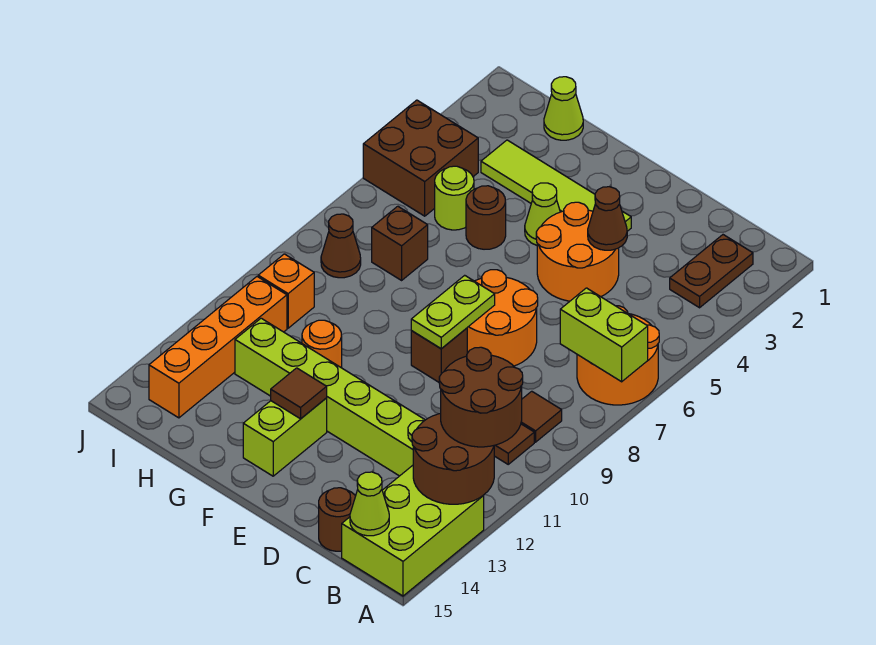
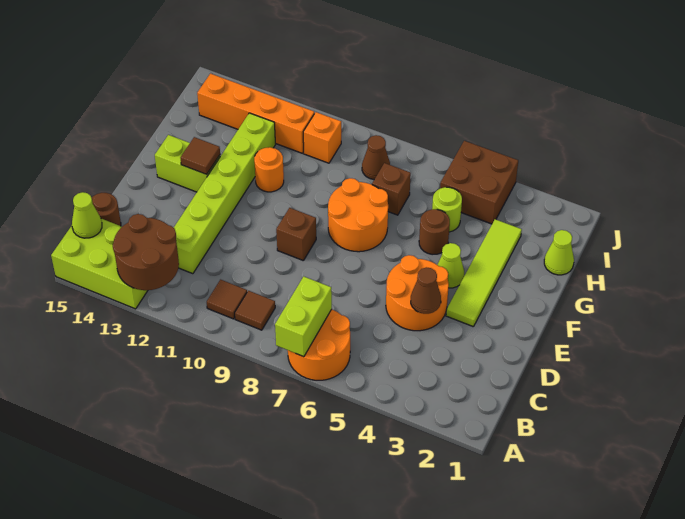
brown 2x2 round brick [439,347,523,447] -> none
brown 1x2 plate [670,235,753,308] -> none
orange 2x2 round brick [467,270,538,366] -> orange 2x2 round brick moved to [328,178,388,252]
lime 1x2 plate [411,275,495,349] -> none

